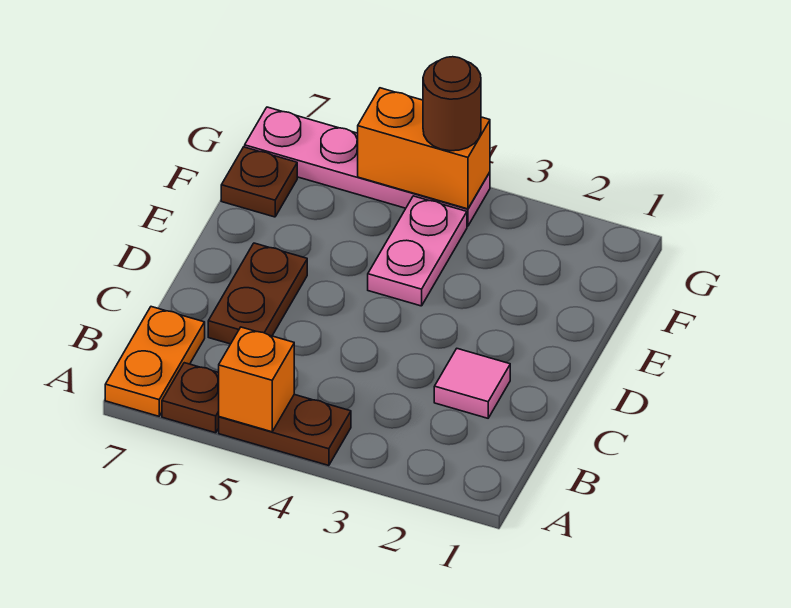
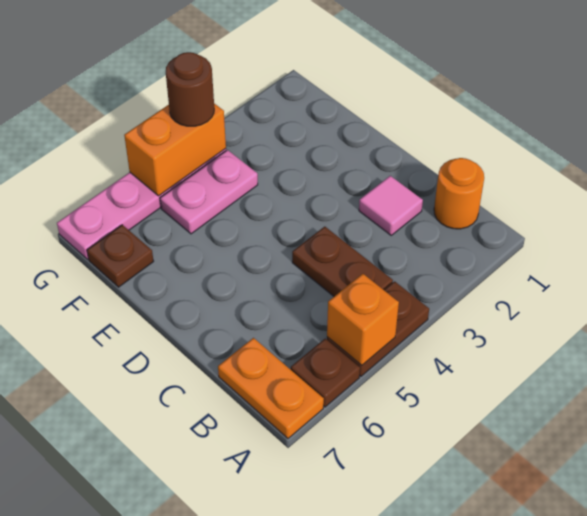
none -> orange 1x1 round brick [434,158,484,229]
brown 1x2 plate [208,243,307,344] -> brown 1x2 plate moved to [292,227,393,296]
pink 1x2 plate [368,196,467,306] -> pink 1x2 plate turned to [160,150,258,234]

